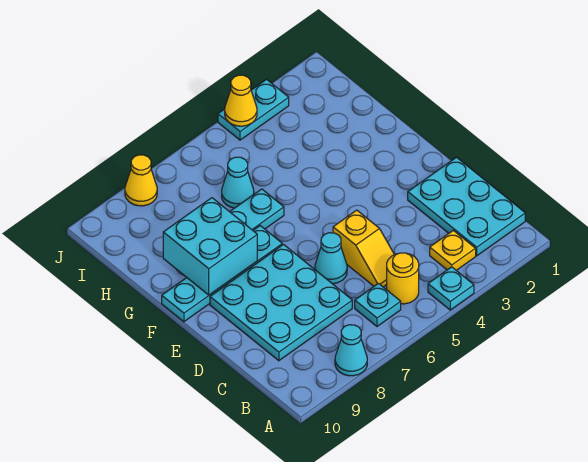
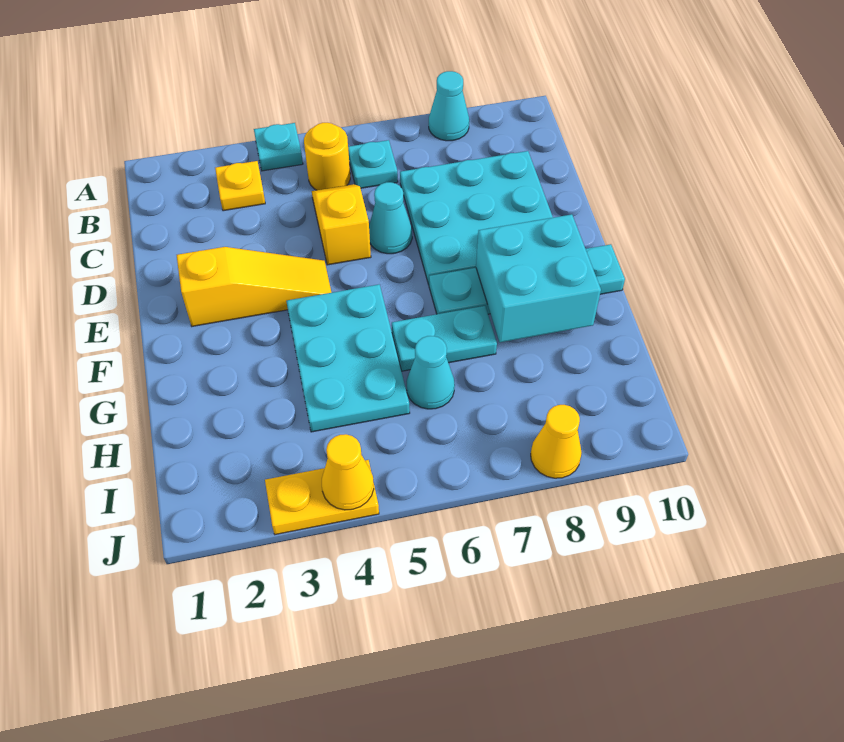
cyan 2x3 plate [408,157,525,256] -> cyan 2x3 plate moved to [286,284,410,432]
none -> yellow 1x3 slope [177,247,332,326]
cyan 1x2 plate [218,79,289,140] -> yellow 1x2 plate [265,460,379,535]

